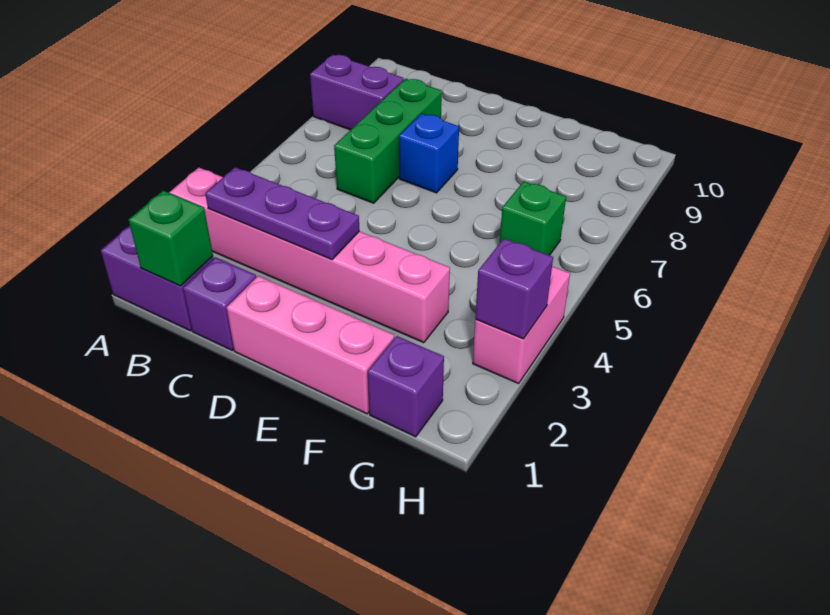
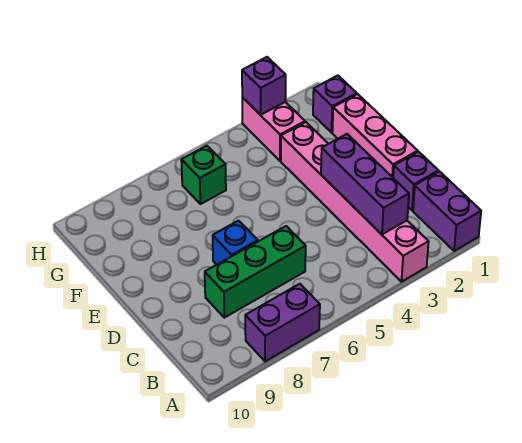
purple 1x2 brick [310,55,404,130] -> purple 1x2 brick turned to [245,284,320,361]
green 1x1 brick [129,190,213,286] -> none
purple 1x3 plate [205,167,360,259] -> purple 1x3 brick [321,134,409,234]
pink 1x2 brick [473,266,570,384] -> pink 1x2 brick turned to [242,98,305,161]

